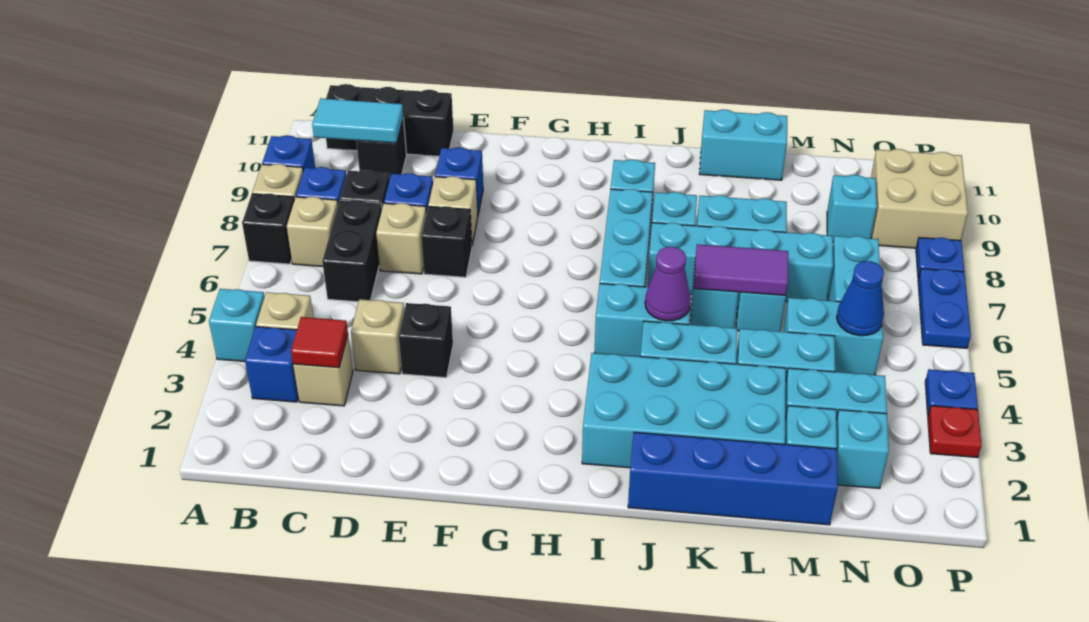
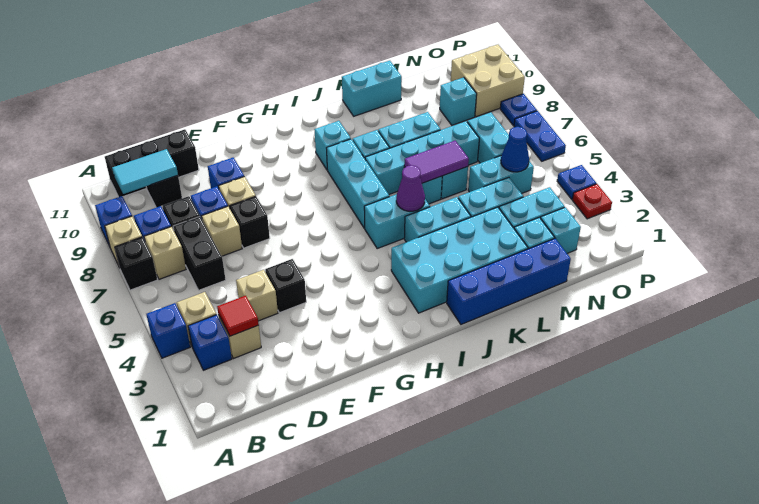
cyan 1x1 brick [209,289,265,362] -> blue 1x1 brick [146,303,190,358]

